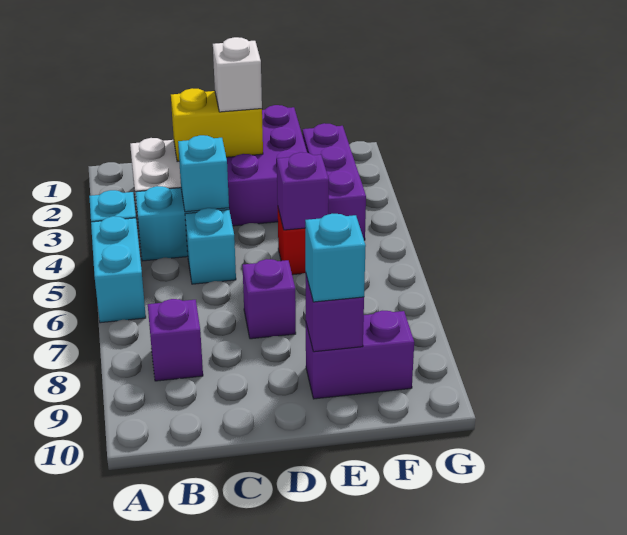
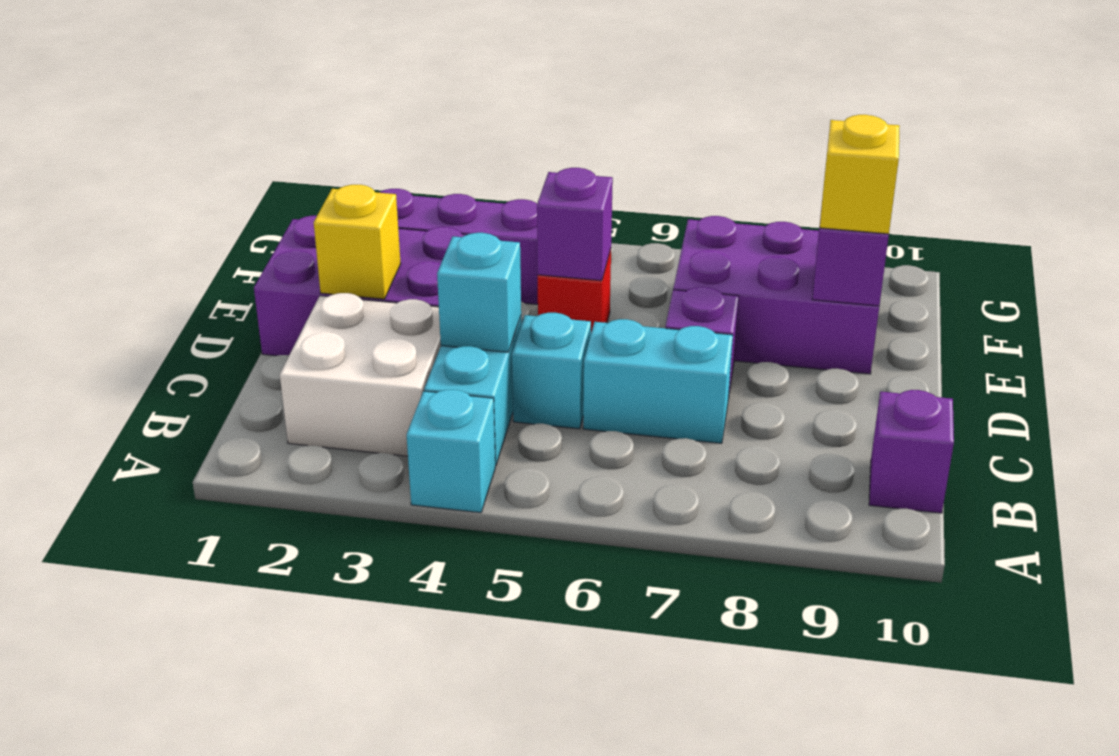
cyan 1x2 brick [91,216,146,323] -> cyan 1x2 brick moved to [583,319,733,443]
purple 1x1 brick [148,299,203,381] -> purple 1x1 brick moved to [869,390,954,513]
yellow 1x2 brick [171,88,263,162] -> yellow 1x1 brick [314,185,401,299]
white 1x1 brick [213,37,262,112] -> none
purple 1x2 brick [306,311,414,399] -> purple 2x3 brick [673,216,879,374]
cyan 1x1 brick [305,214,366,302] -> yellow 1x1 brick [820,115,900,234]

